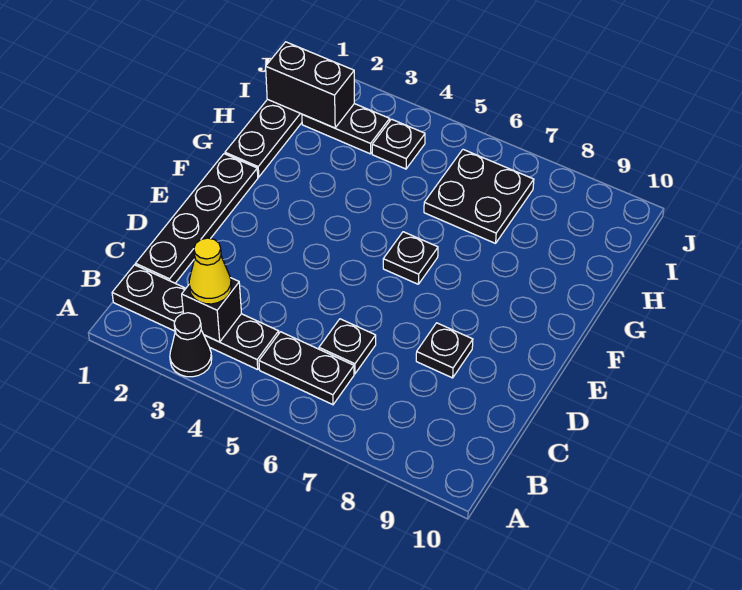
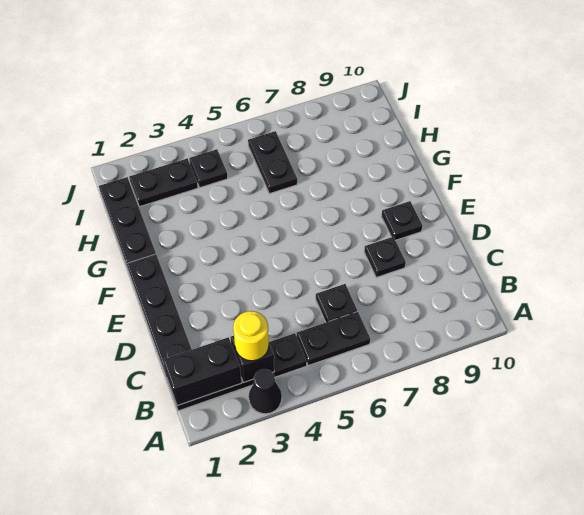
yellow 1x1 cone [189,238,231,304] -> yellow 1x1 round brick [233,311,269,361]
black 1x1 plate [383,232,438,284] -> black 1x1 plate moved to [381,201,423,240]
black 2x2 plate [424,149,534,243] -> black 1x2 plate [248,131,297,194]
black 1x2 brick [266,42,354,128] -> black 1x2 brick moved to [163,337,242,406]

